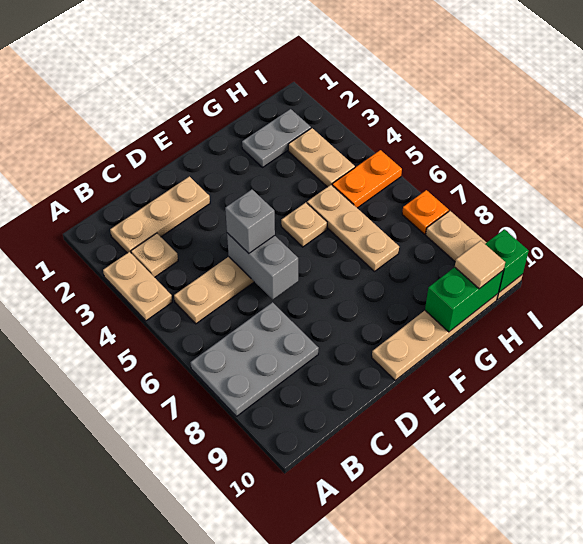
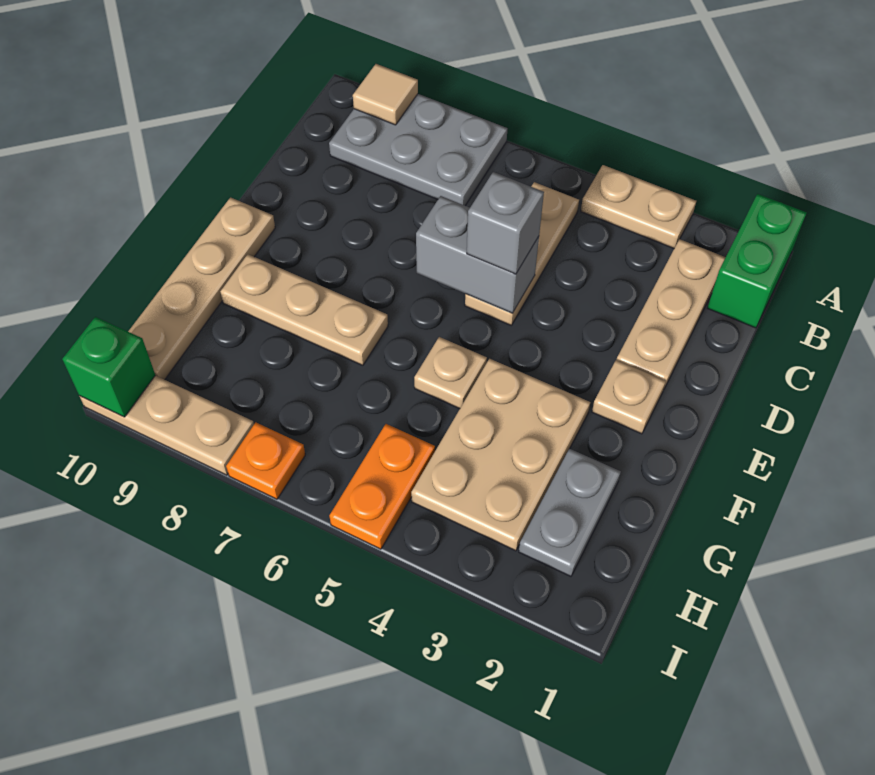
grey 2x3 plate [190,302,319,416] -> grey 2x3 plate turned to [329,94,507,206]
tan 1x1 plate [131,233,178,277] -> tan 1x1 plate moved to [592,360,666,434]
tan 1x3 plate [307,185,399,271] -> tan 1x3 plate moved to [220,254,388,365]
green 1x2 brick [425,267,503,332] -> green 1x2 brick moved to [708,194,807,328]
tan 1x2 plate [288,128,355,187] -> tan 2x3 plate [411,359,590,551]
tan 1x1 tile [455,241,505,289] -> tan 1x1 tile moved to [353,64,418,125]

